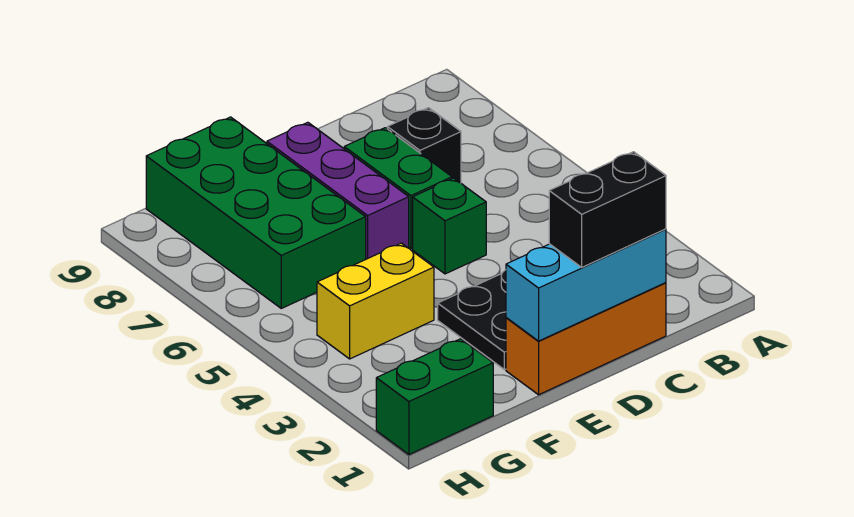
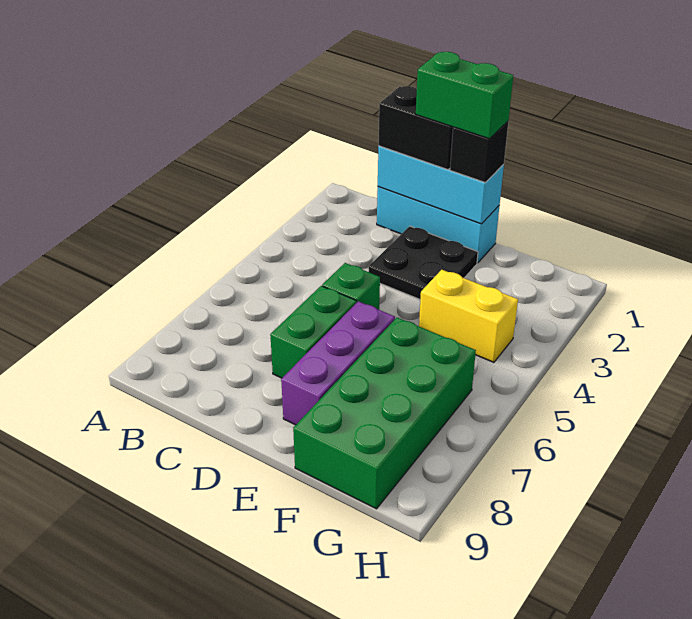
orange 1x3 brick [506,283,666,395] -> cyan 1x3 brick [377,187,499,263]
black 1x1 brick [387,108,461,183] -> black 1x1 brick moved to [450,122,508,183]
green 1x2 brick [376,339,493,454] -> green 1x2 brick moved to [416,52,513,139]

